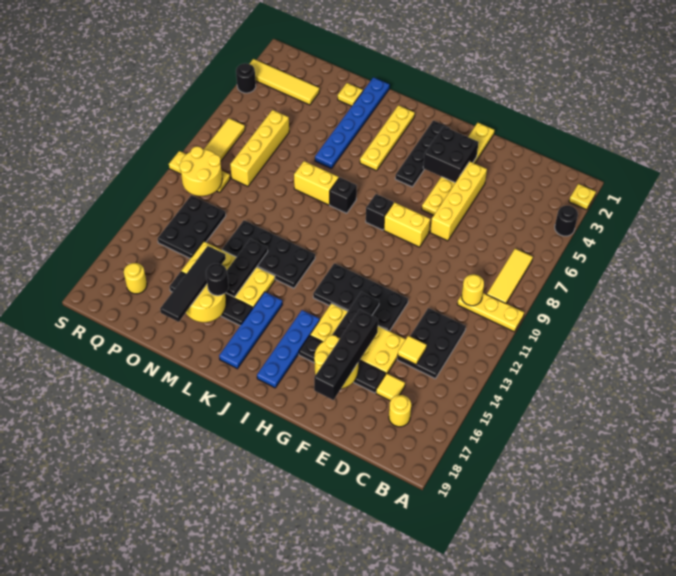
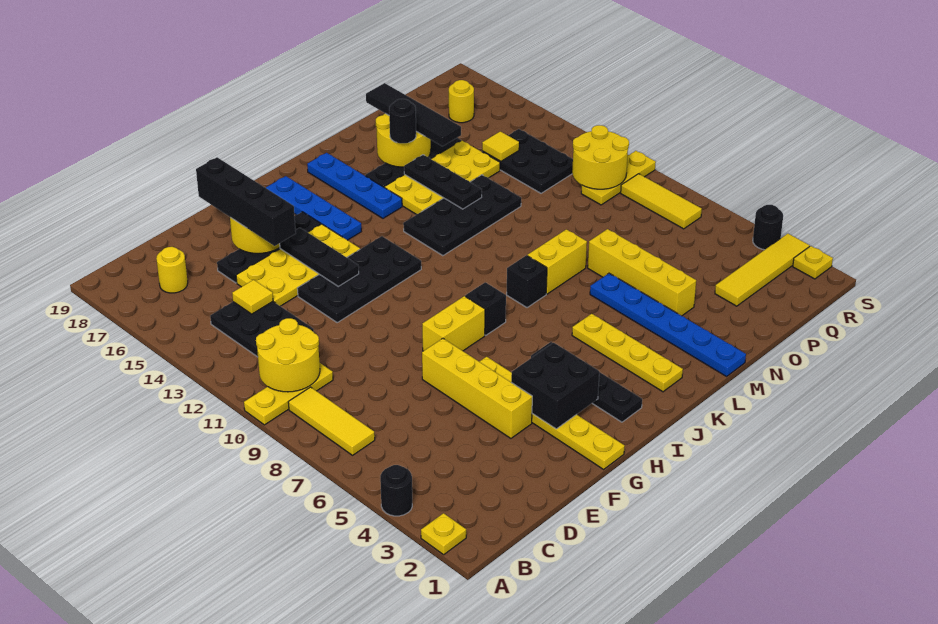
yellow 1x1 round brick [462,274,484,306] -> yellow 2x2 round brick [256,318,320,392]
yellow 1x1 tile [376,374,405,401] -> yellow 1x1 tile moved to [482,131,519,161]
yellow 1x1 plate [338,83,363,106] -> yellow 1x1 plate moved to [793,246,833,279]
yellow 1x4 brick [230,110,289,186] -> yellow 1x4 brick moved to [588,229,696,316]

